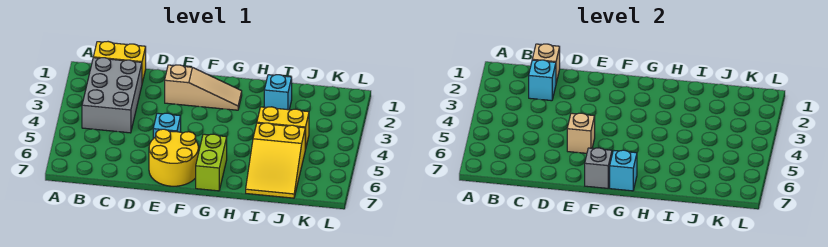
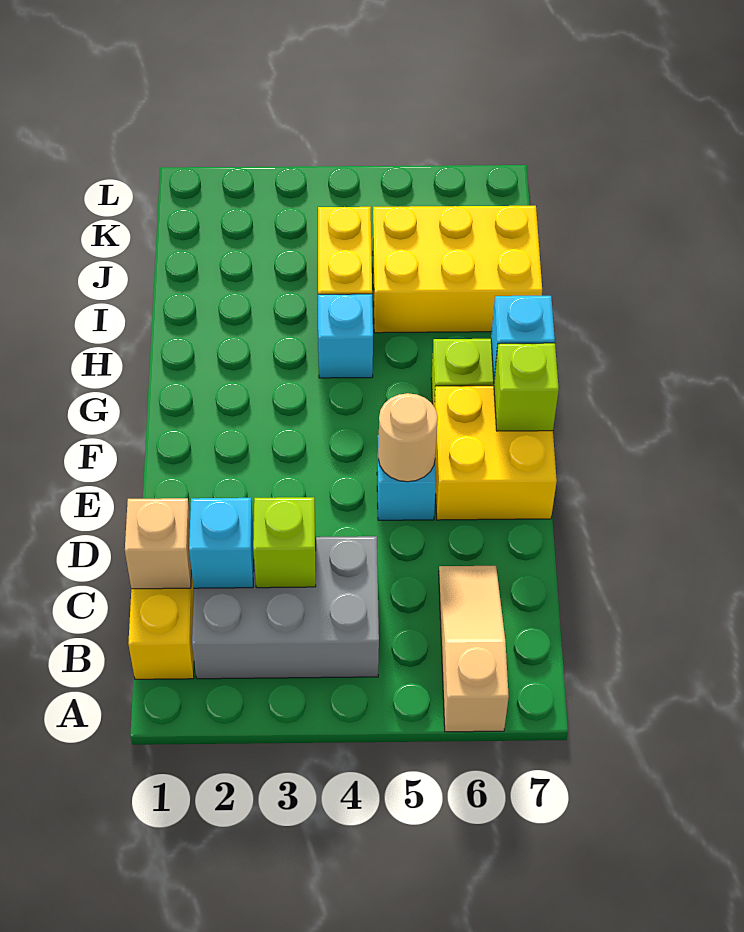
none -> lime 1x1 brick [253,497,316,588]
tan 1x3 slope [165,65,242,110] -> tan 1x3 slope moved to [439,566,509,732]
tan 1x1 brick [567,113,595,153] -> tan 1x1 round brick [378,393,438,482]
yellow 2x2 round brick [149,129,198,186] -> yellow 2x2 brick [434,386,557,520]
grey 1x1 brick [585,148,612,188] -> lime 1x1 brick [494,343,559,431]
cyan 1x1 brick [264,75,292,110] -> cyan 1x1 brick moved to [318,294,373,378]
yellow 2x3 slope [246,123,305,198] -> yellow 2x3 brick [373,206,542,333]

